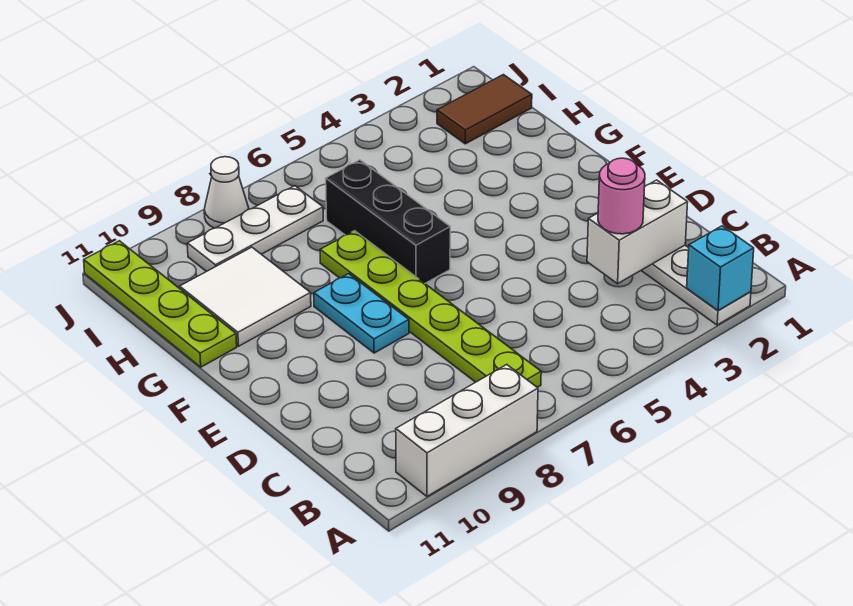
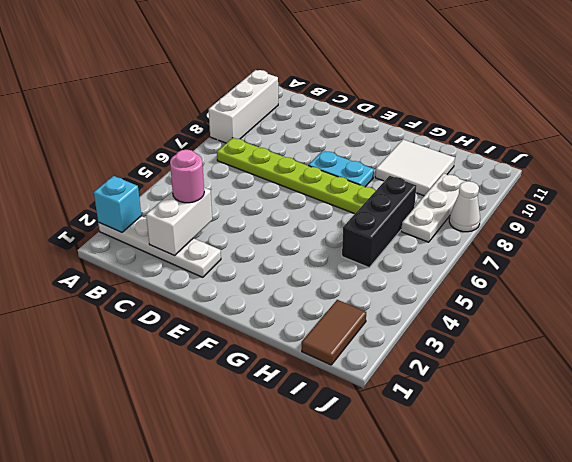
black 1x3 brick [326,160,450,283] -> black 1x3 brick turned to [342,176,417,268]
lime 1x4 plate [84,241,237,367] -> none

